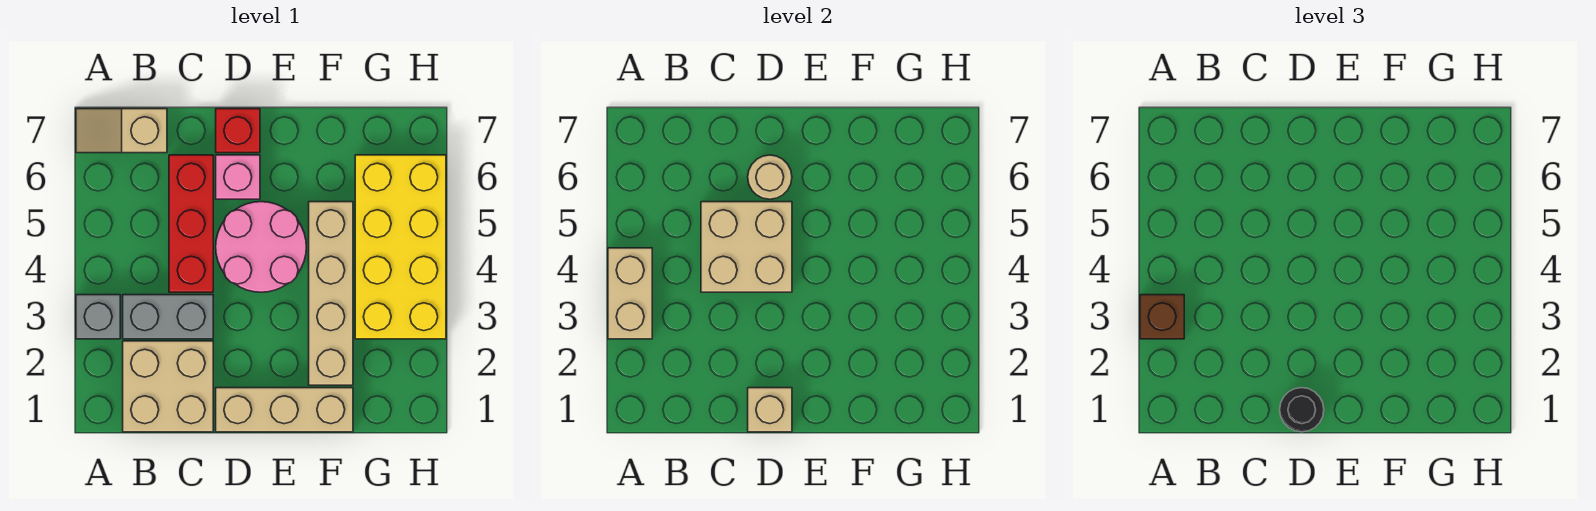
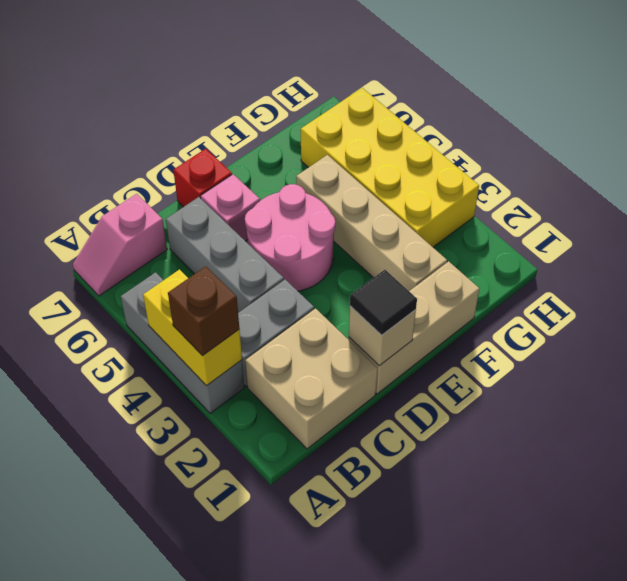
grey 1x1 brick [76,295,120,339] -> grey 1x3 brick [121,272,244,413]
tan 1x2 brick [608,248,652,339] -> yellow 1x2 brick [143,270,242,386]
tan 1x2 slope [76,109,167,153] -> pink 1x2 slope [73,194,167,296]
red 1x3 brick [169,155,213,292] -> grey 1x3 brick [166,197,284,313]
tan 2x2 brick [701,202,792,292] -> none
black 1x1 round brick [1280,388,1324,432] -> black 1x1 tile [350,270,417,335]
tan 1x1 round brick [748,155,792,199] -> none

